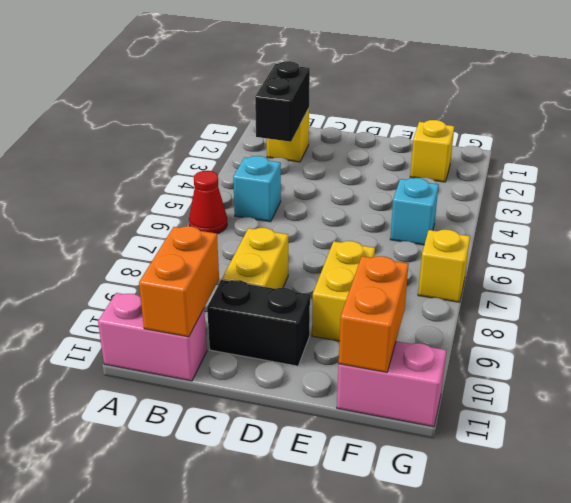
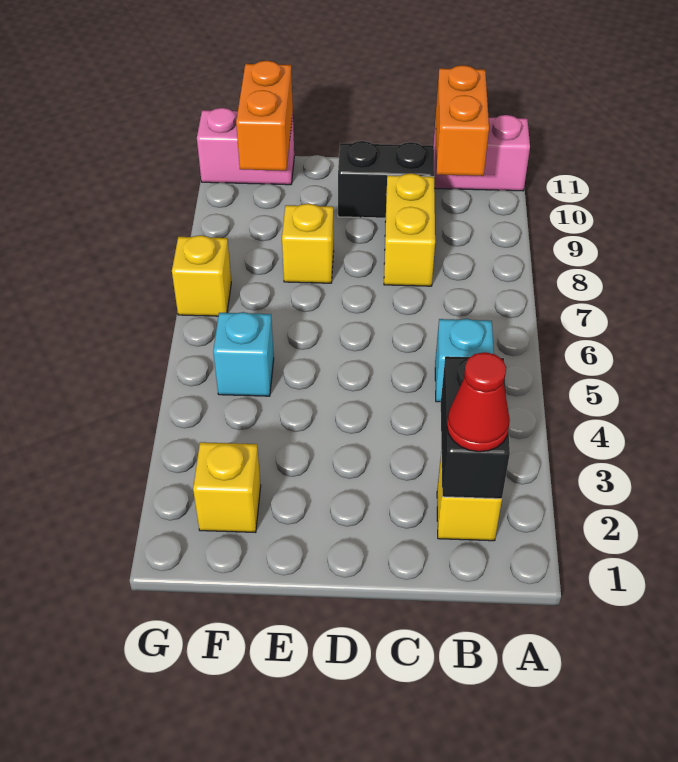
red 1x1 cone [189,171,227,234] -> red 1x1 cone moved to [447,352,510,452]
yellow 1x2 brick [312,241,375,341] -> yellow 1x1 brick [282,204,334,283]

